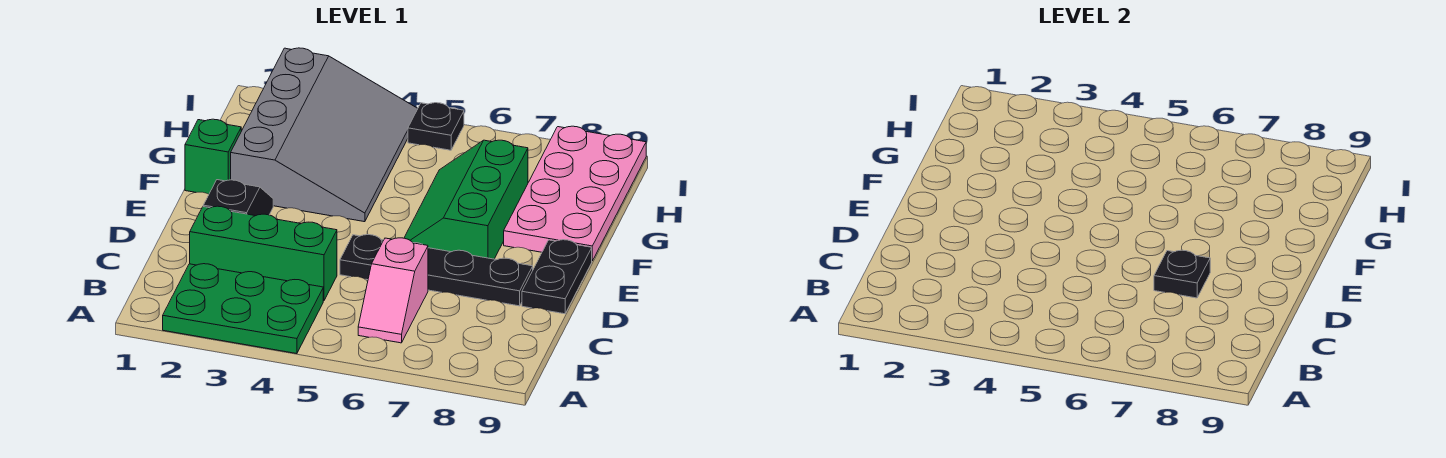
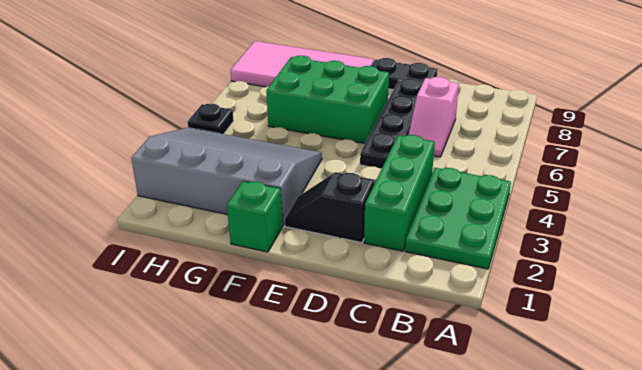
pink 1x2 slope [358,238,428,343] -> pink 1x2 slope turned to [409,77,459,157]
black 1x1 plate [1154,250,1210,298] -> none
green 2x3 slope [404,140,528,259] -> green 2x3 brick [266,56,389,144]
pink 2x4 plate [504,126,646,261] -> pink 2x4 tile [230,41,374,87]

